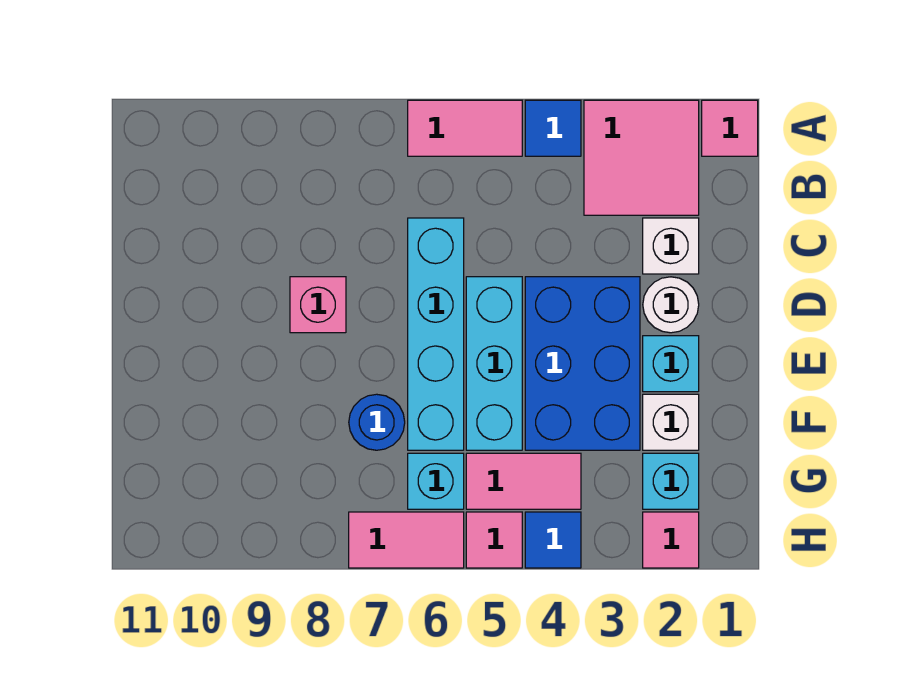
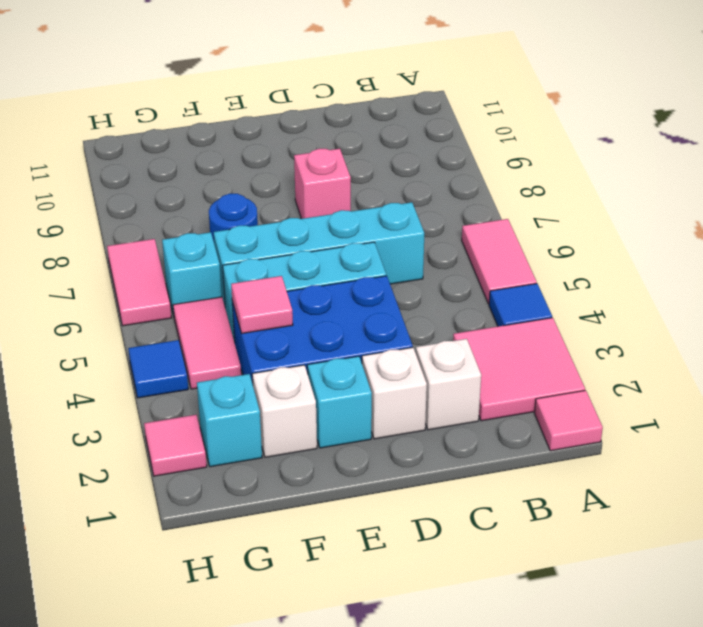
white 1x1 round brick [643,277,699,333] -> white 1x1 brick [362,348,427,439]
pink 1x1 tile [466,512,522,568] -> pink 1x1 tile moved to [231,276,293,334]

